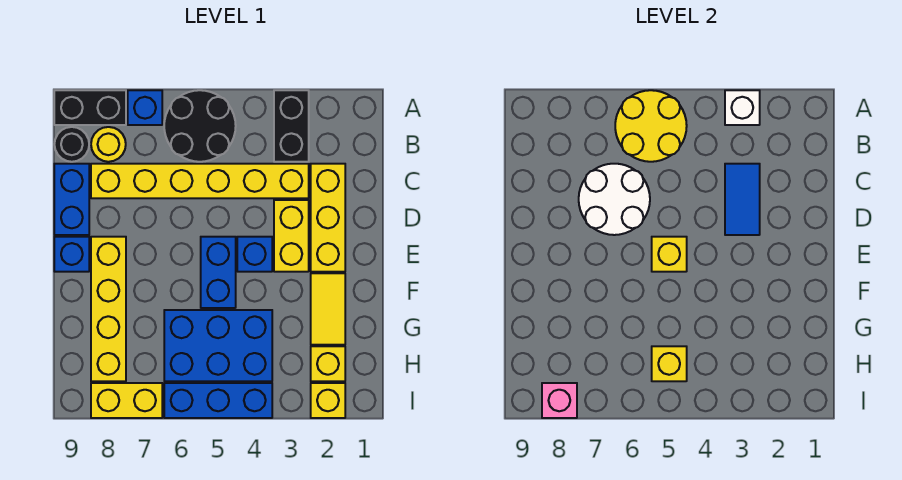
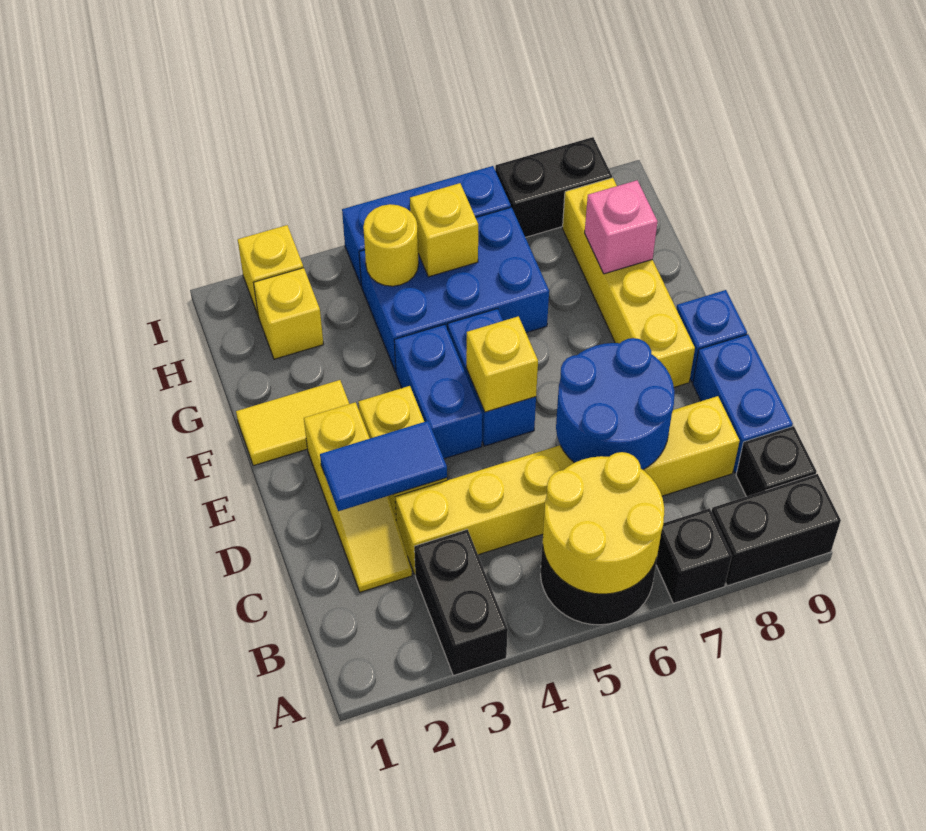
white 1x1 brick [725,90,760,125] -> none
blue 1x1 brick [128,90,162,125] -> black 1x1 brick [656,508,732,603]
yellow 1x1 round brick [91,127,126,162] -> yellow 1x1 round brick moved to [363,204,419,286]
black 1x1 round brick [54,127,89,162] -> black 1x1 brick [736,426,816,497]
yellow 1x3 brick [311,164,345,272] -> yellow 1x3 slope [304,402,412,592]
blue 1x2 tile [725,164,760,235] -> blue 1x2 tile turned to [320,421,447,511]
white 2x2 round brick [579,164,650,235] -> blue 2x2 round brick [556,338,674,470]
blue 1x1 brick [237,237,272,272] -> blue 1x2 brick [394,324,482,459]
yellow 1x2 tile [311,273,345,345] -> yellow 1x2 tile turned to [236,380,349,466]
yellow 1x2 brick [91,383,162,418] -> black 1x2 brick [495,137,612,237]
pink 1x1 brick [542,383,577,418] -> pink 1x1 brick moved to [585,180,658,274]

